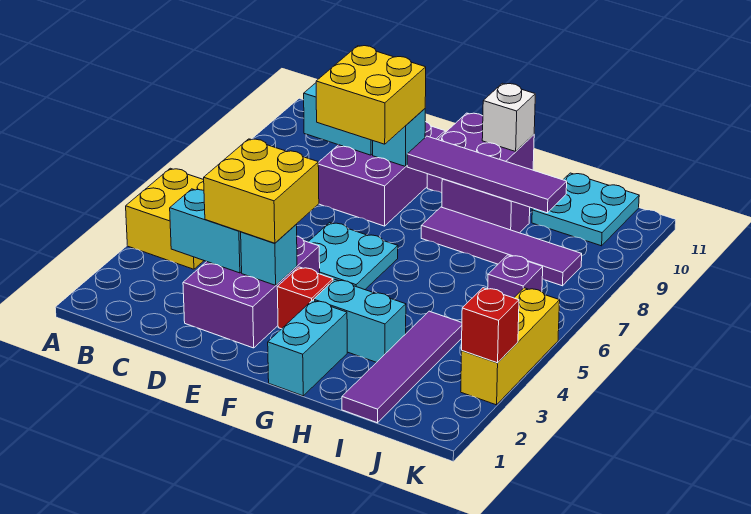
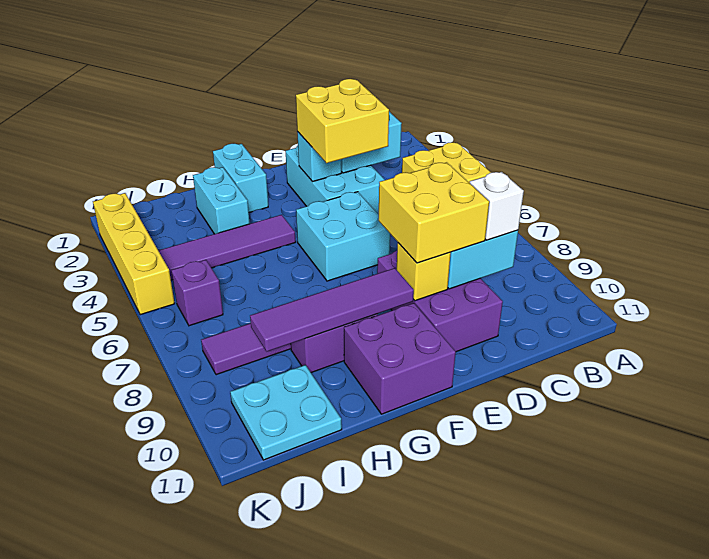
purple 2x3 brick [183,236,320,348] -> cyan 2x3 brick [286,146,385,214]
cyan 2x2 plate [309,223,398,290] -> cyan 2x2 brick [296,192,390,281]
cyan 1x1 brick [373,109,425,166] -> yellow 1x1 brick [397,243,450,301]
red 1x1 brick [277,267,333,329] -> none
cyan 1x2 brick [314,280,406,362] -> cyan 1x2 brick turned to [193,167,250,234]
white 1x1 brick [482,83,535,151] -> white 1x1 brick moved to [470,172,524,240]
purple 1x4 tile [342,311,462,423] -> purple 1x4 tile turned to [158,215,296,280]
yellow 1x3 brick [461,288,560,405] -> yellow 1x4 brick [93,193,175,315]
red 1x1 brick [462,288,519,363] -> none

